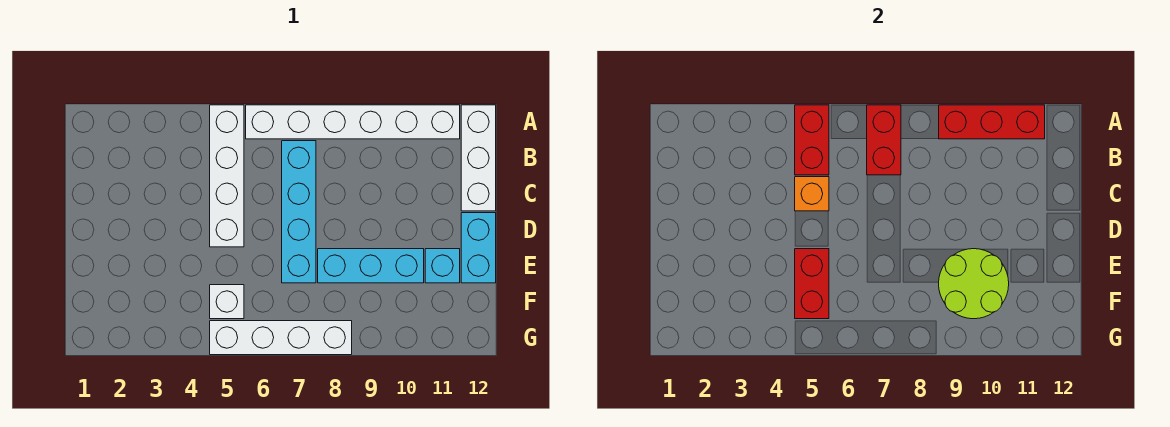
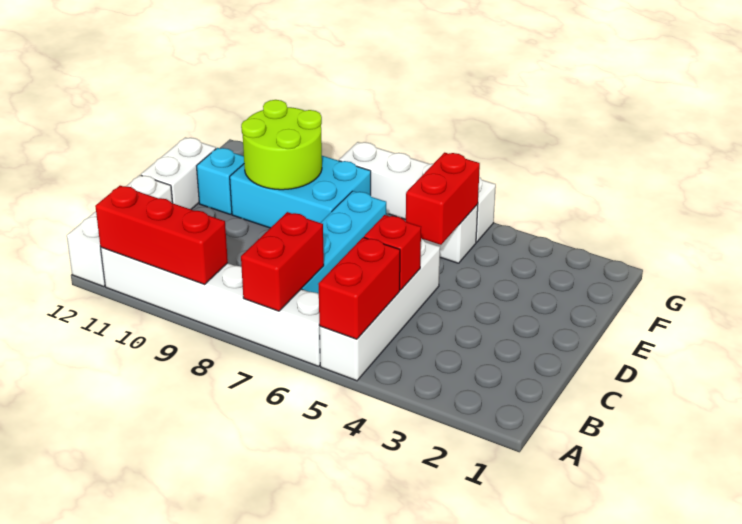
orange 1x1 brick [795,177,829,211] -> red 1x1 brick [364,215,421,290]
cyan 1x2 brick [461,213,496,283] -> white 1x2 brick [141,137,216,209]
cyan 1x3 brick [318,249,424,283] -> cyan 2x3 brick [230,156,371,228]

